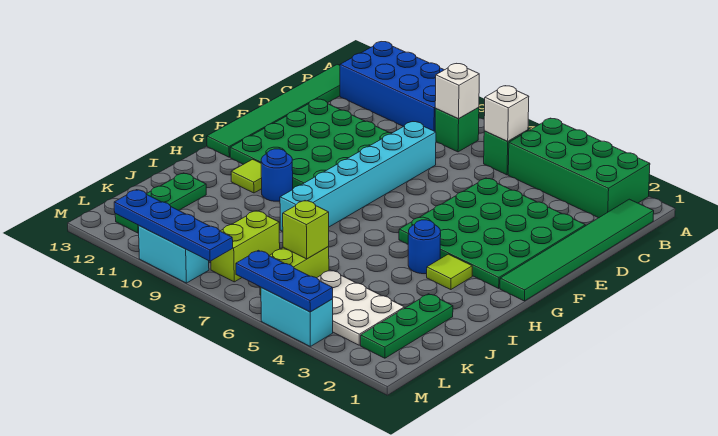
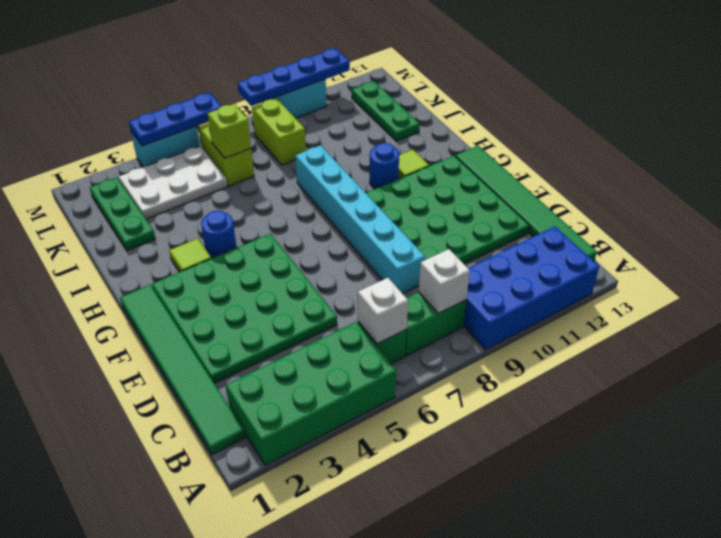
green 1x1 brick [435,107,479,152] -> green 1x2 brick [405,292,466,356]

